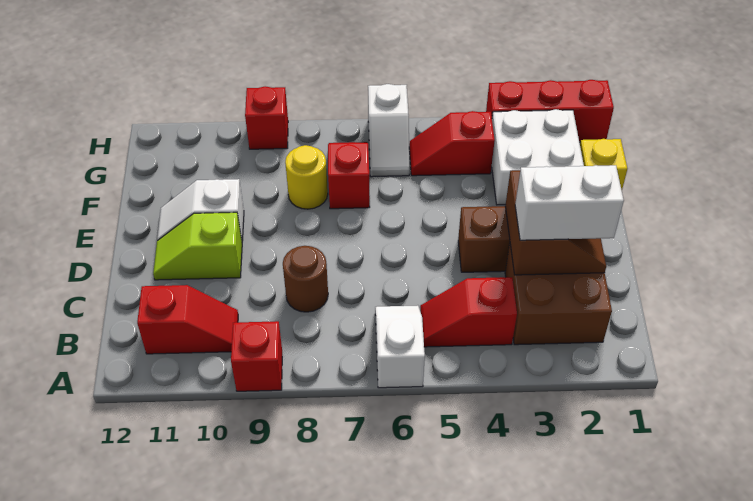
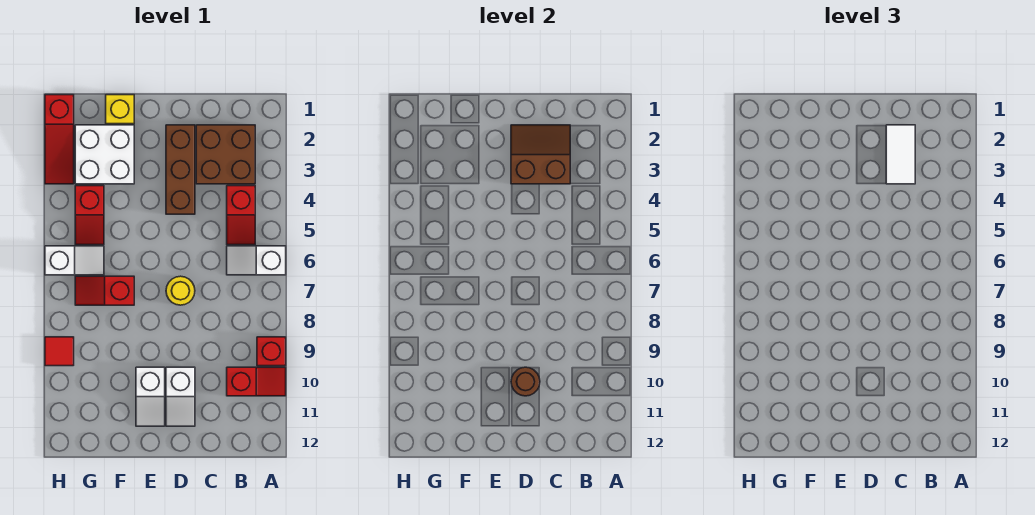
red 1x2 slope [137,285,238,354] -> red 1x2 slope turned to [227,367,286,396]
white 1x2 brick [515,165,624,240] -> white 1x2 tile [886,125,915,184]
brown 1x1 round brick [283,246,328,312] -> brown 1x1 round brick moved to [511,367,540,396]
lime 1x2 slope [153,212,242,280] -> white 1x2 slope [166,367,195,426]
yellow 1x1 round brick [285,145,328,209] -> yellow 1x1 round brick moved to [166,276,195,305]
red 1x3 brick [486,80,614,142] -> red 1x3 slope [45,95,74,184]
red 1x1 brick [245,86,288,149] -> red 1x1 tile [45,337,74,366]

